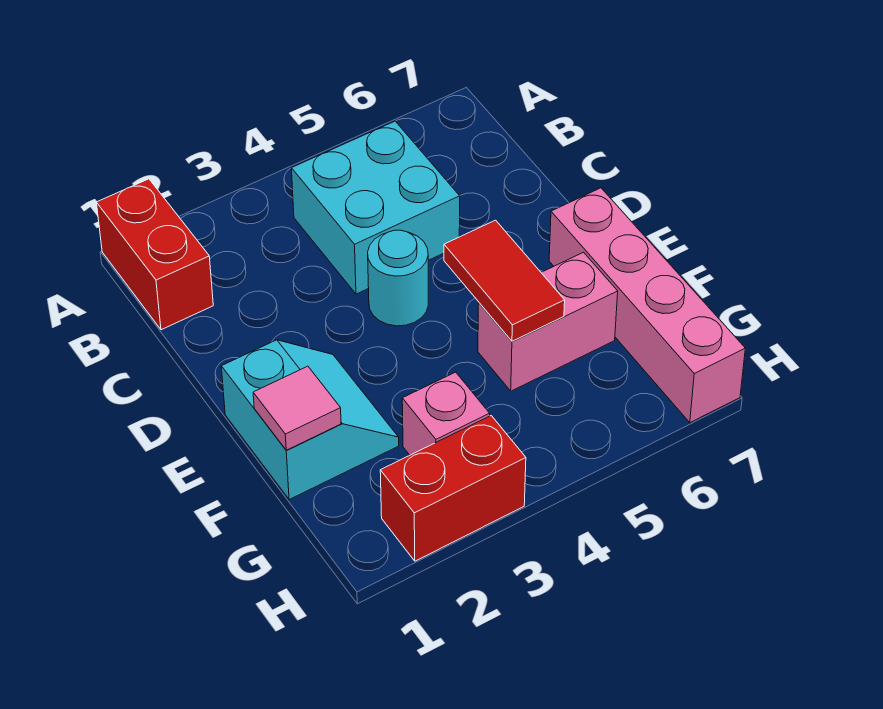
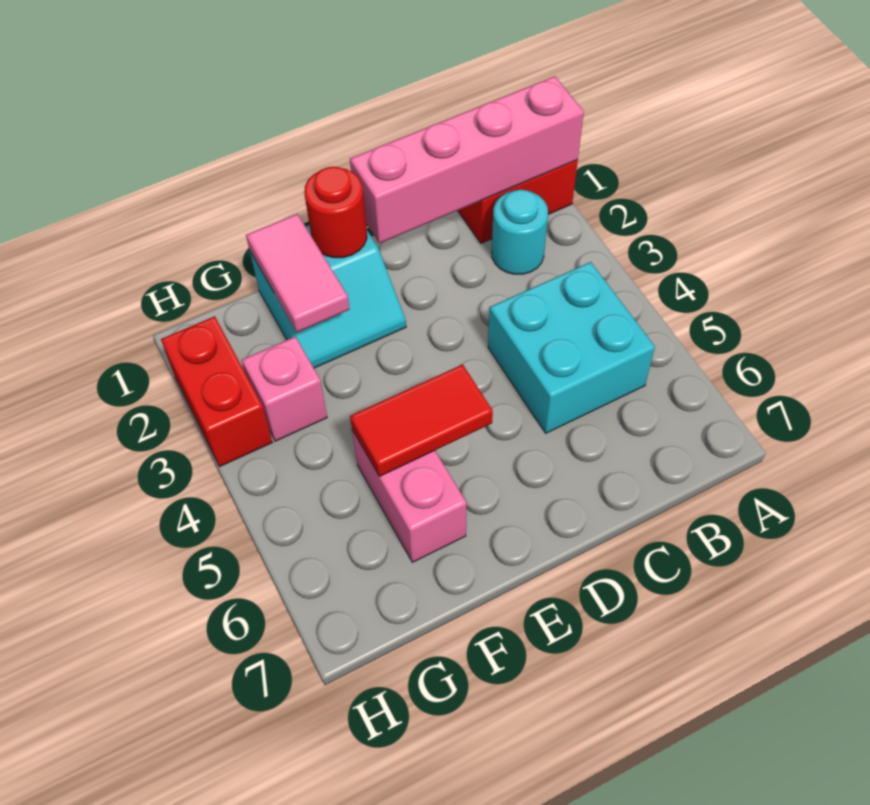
cyan 1x1 round brick [368,230,428,326] -> cyan 1x1 round brick moved to [492,190,548,274]
none -> red 1x1 round brick [304,167,367,258]
pink 1x4 brick [549,188,745,423] -> pink 1x4 brick moved to [350,76,584,243]
pink 1x1 tile [253,366,341,450] -> pink 1x2 tile [246,214,349,332]

